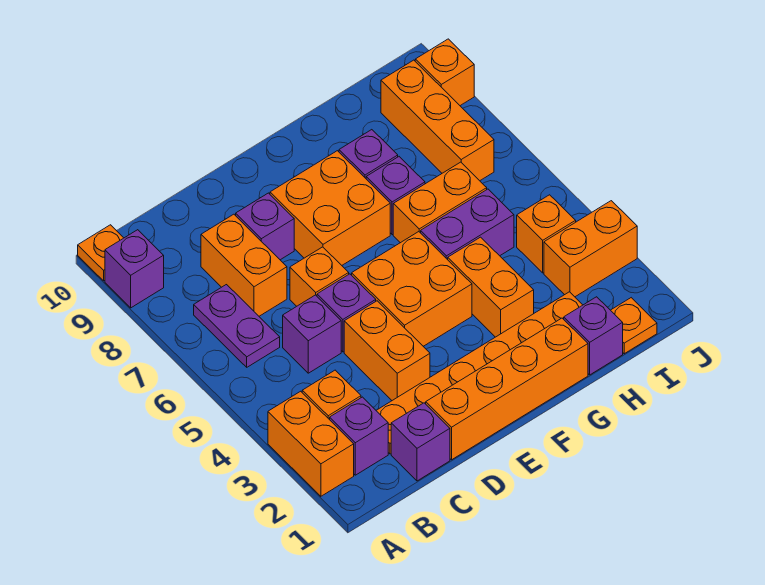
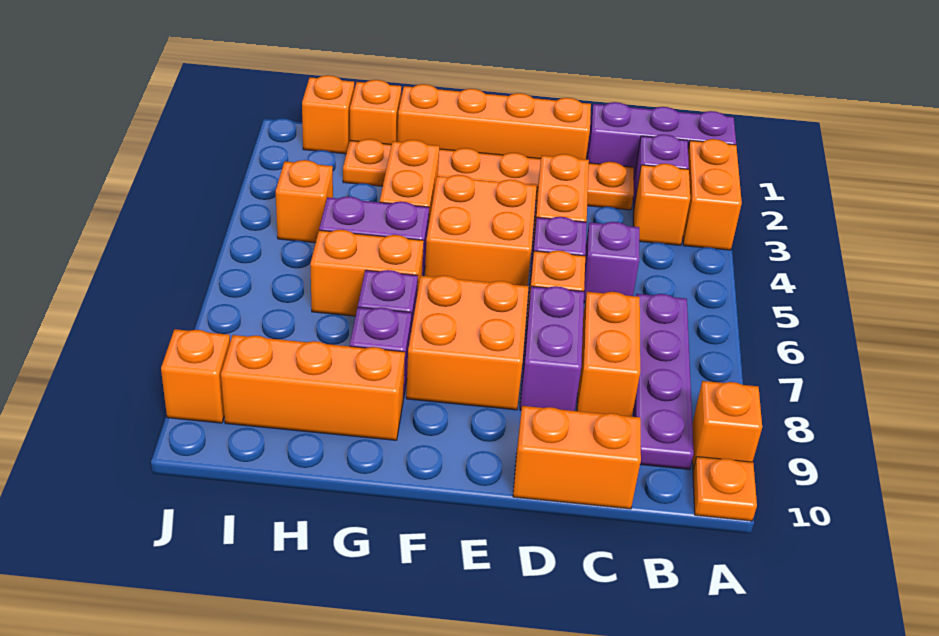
purple 1x1 brick [105,230,164,308] -> orange 1x1 brick [692,381,762,469]
purple 1x2 plate [194,285,280,367] -> purple 1x4 plate [634,294,694,469]
purple 1x1 brick [391,403,450,481] -> purple 1x3 brick [587,102,736,175]
purple 1x1 brick [236,193,294,260] -> purple 1x2 brick [520,286,584,411]
purple 1x1 brick [564,297,623,375] -> orange 1x1 brick [350,80,401,144]
orange 1x1 plate [611,298,657,354] -> orange 1x1 brick [302,75,354,154]
orange 1x2 brick [544,201,637,297] -> orange 1x2 brick moved to [513,406,641,509]
orange 1x3 brick [381,60,494,181] -> orange 1x3 brick turned to [221,335,405,440]

